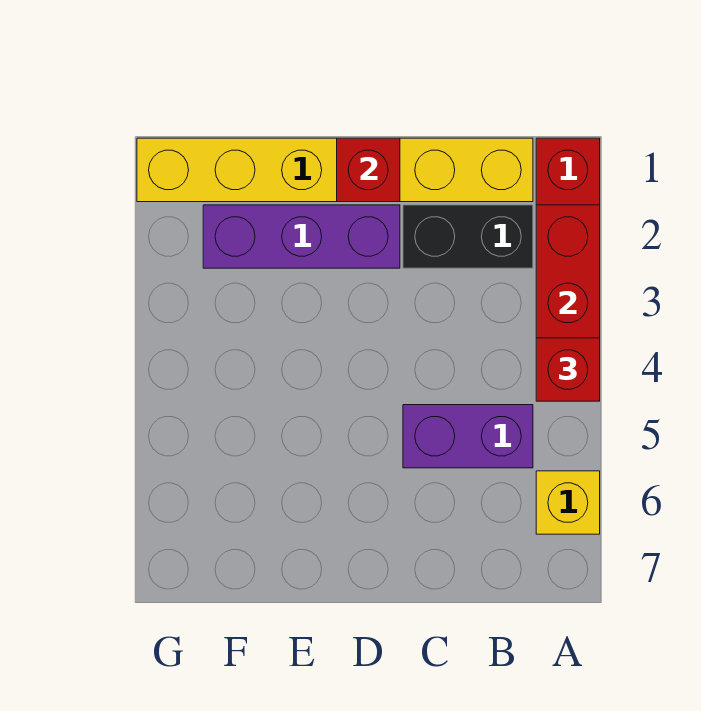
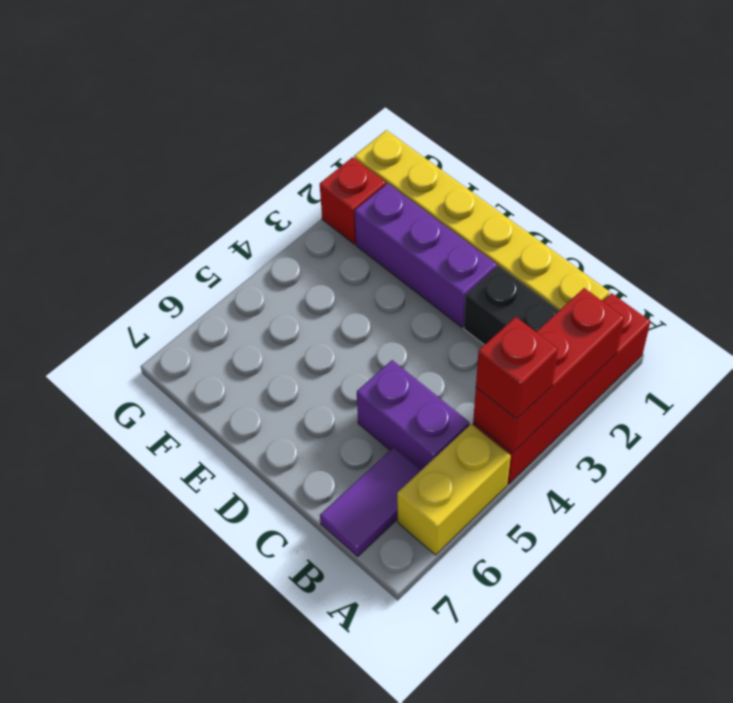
yellow 1x1 brick [536,471,600,534] -> yellow 1x2 brick [397,424,511,555]
none -> purple 1x2 tile [320,447,421,556]
red 1x1 brick [337,138,400,202] -> red 1x1 brick moved to [320,157,386,244]

